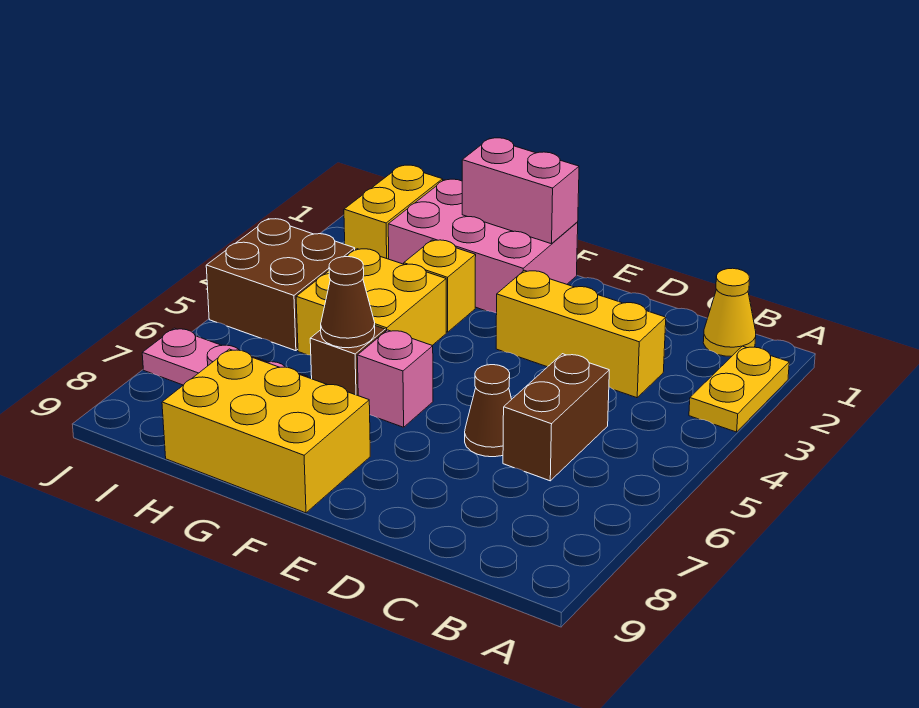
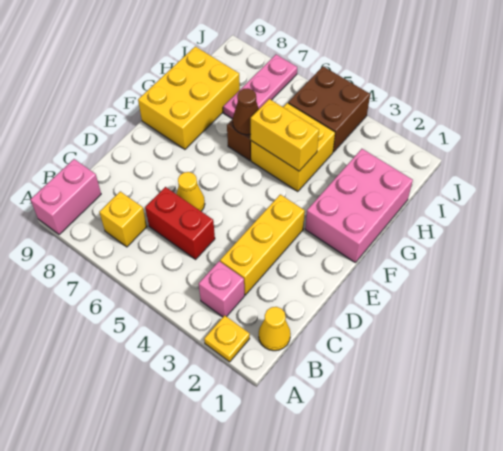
yellow 1x2 plate [689,346,789,432] -> yellow 1x1 plate [204,315,250,362]
brown 1x2 brick [503,354,609,481] -> red 1x2 brick [145,187,215,259]
brown 1x1 cone [465,365,512,457] -> yellow 1x1 cone [177,172,205,211]
pink 1x2 brick [462,138,579,244] -> pink 1x2 brick moved to [30,159,101,235]
pink 1x1 brick [357,330,433,427] -> pink 1x1 brick moved to [199,261,245,317]
yellow 1x1 brick [404,240,476,332] -> yellow 1x1 brick moved to [99,191,147,247]
yellow 1x2 brick [344,165,443,259] -> yellow 1x2 brick moved to [251,99,319,171]

